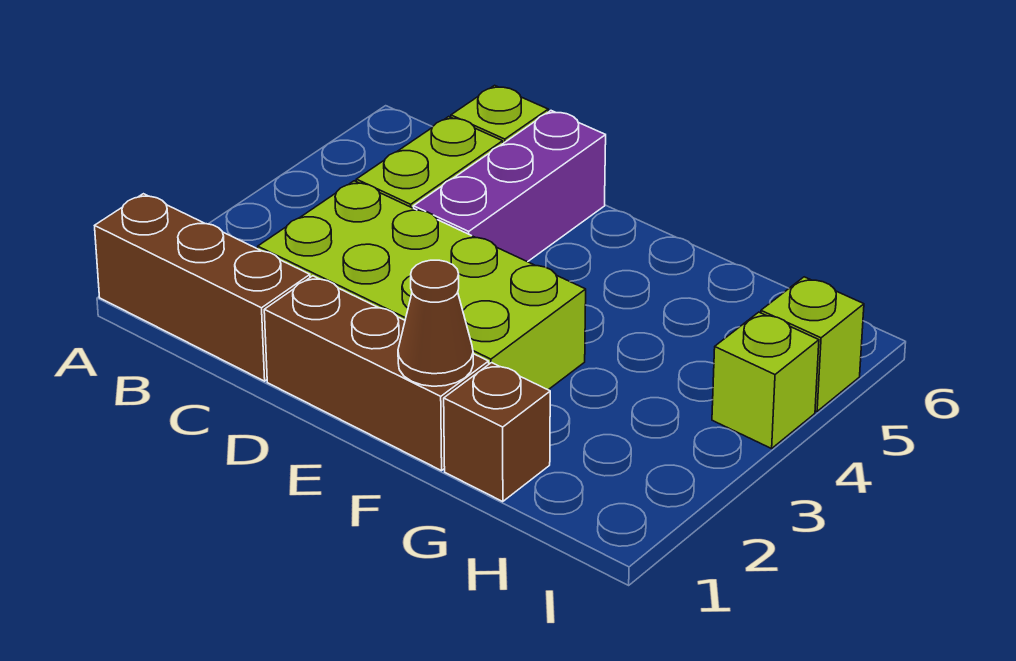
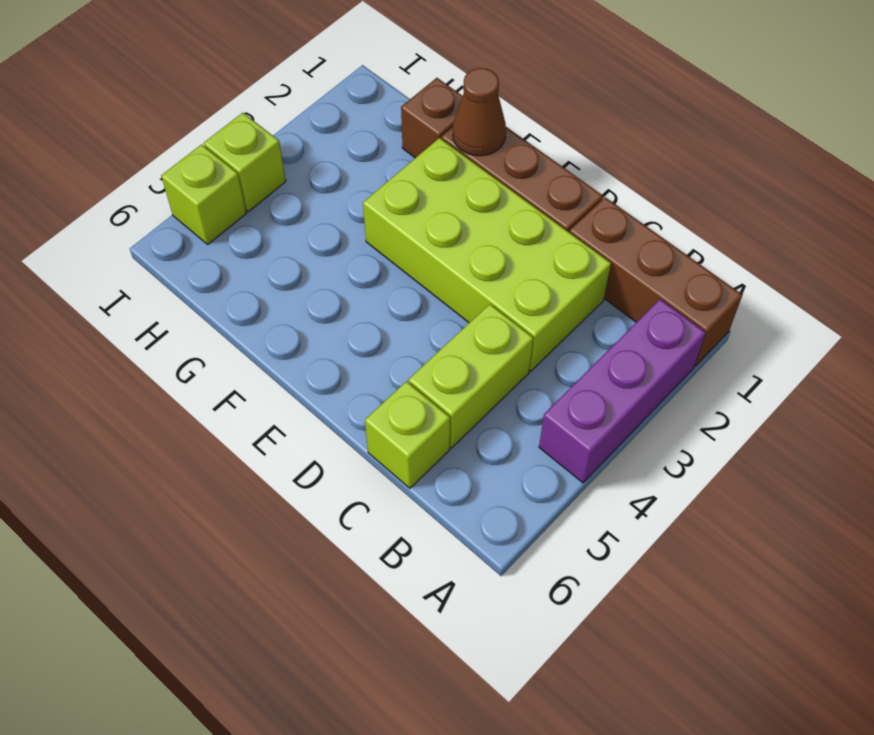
purple 1x3 brick [413,111,606,262] -> purple 1x3 brick moved to [539,299,706,483]

